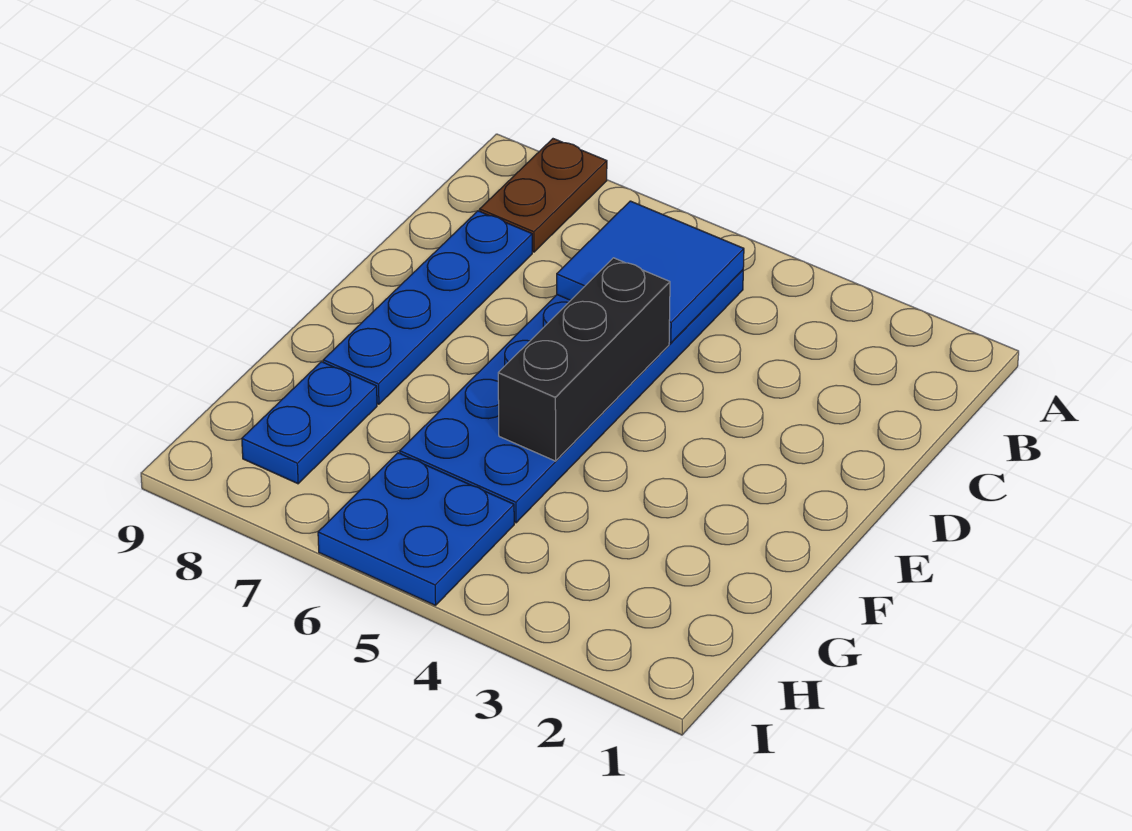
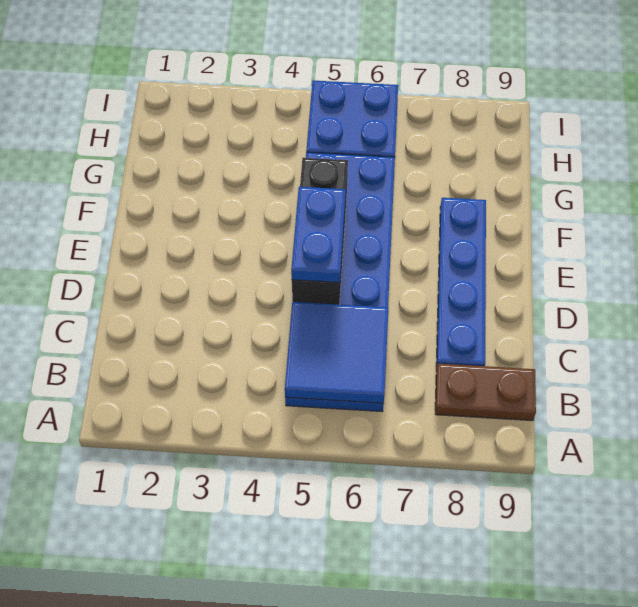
brown 1x2 plate [480,139,607,252] -> brown 1x2 plate turned to [435,364,536,421]
blue 1x2 plate [242,362,377,484] -> blue 1x2 plate moved to [291,187,346,282]

